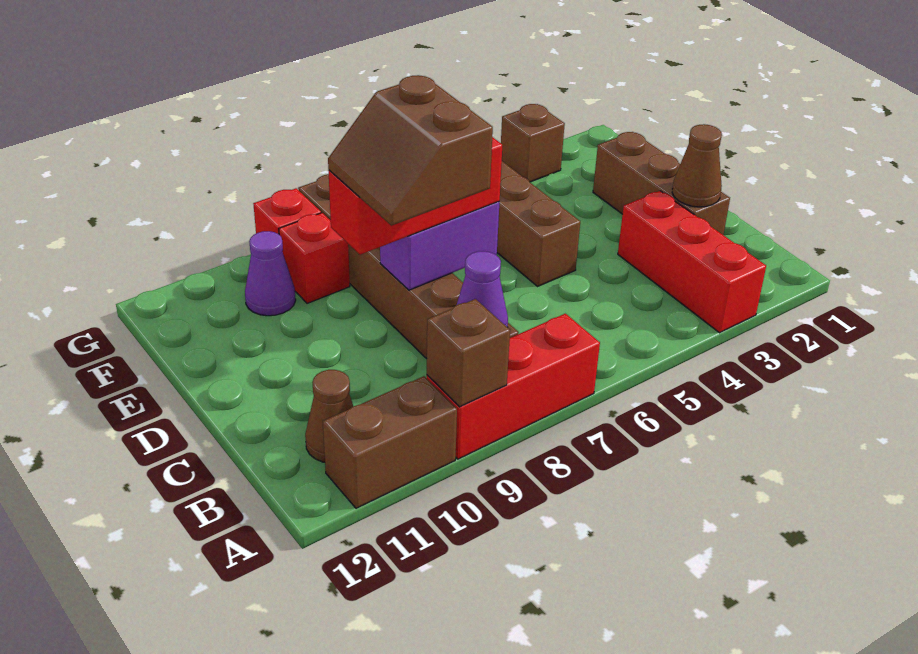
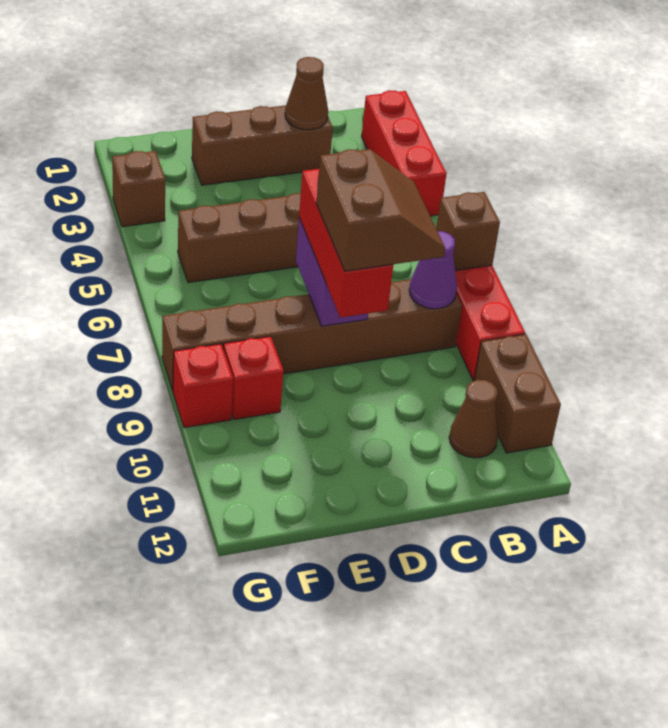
red 1x3 brick [618,191,766,333] -> red 1x3 brick turned to [362,90,447,216]
brown 1x1 brick [427,299,510,407] -> brown 1x1 brick moved to [436,192,500,271]
brown 2x2 slope [328,75,493,226] -> brown 2x2 slope turned to [316,149,445,271]
purple 1x1 cone [245,231,296,316] -> none

